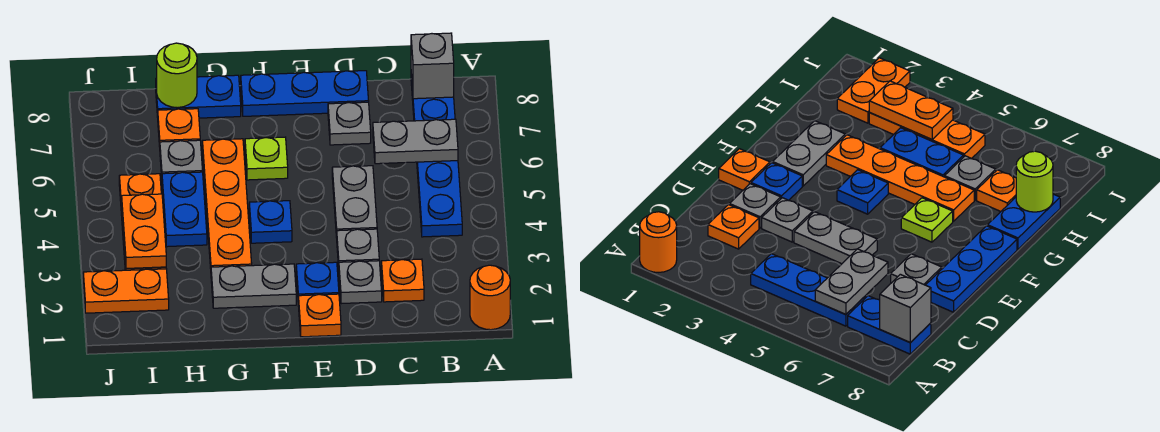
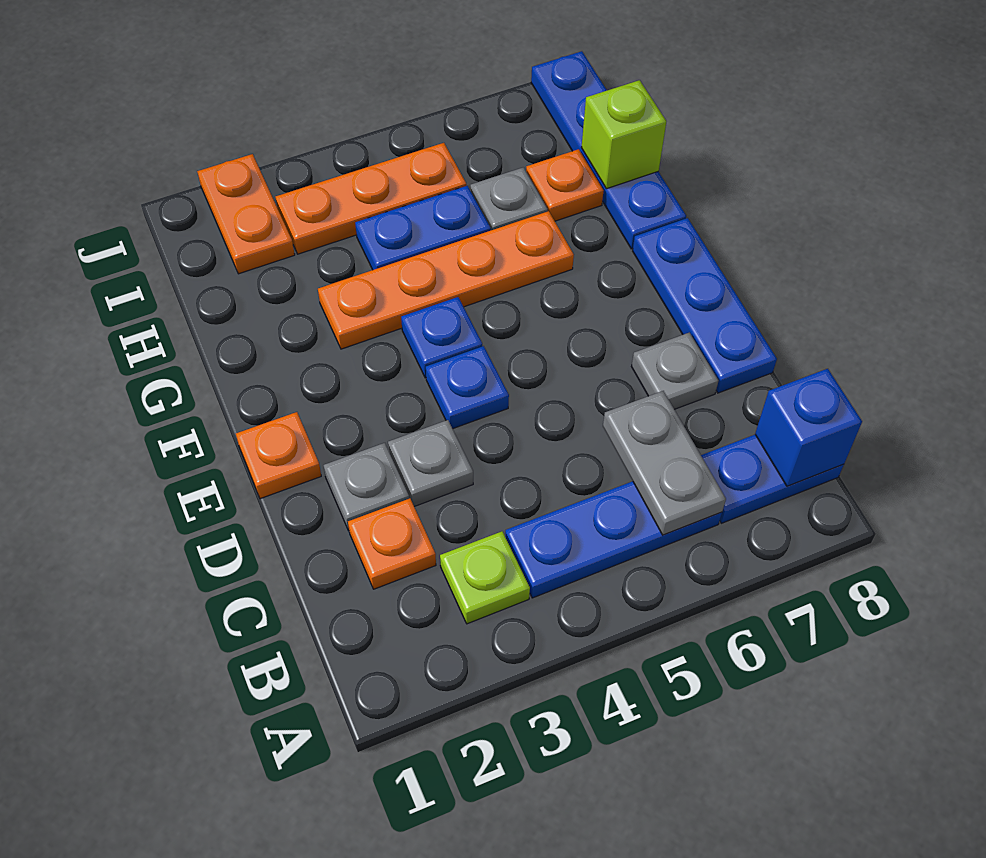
orange 1x1 round brick [470,265,510,330] -> none
grey 1x1 brick [411,33,454,99] -> blue 1x1 brick [755,369,862,486]
grey 1x2 plate [332,166,377,238] -> none
blue 1x1 plate [296,262,339,296] -> blue 1x1 plate moved to [426,346,509,429]
grey 1x2 plate [211,264,296,308] -> none
lime 1x1 plate [245,137,288,180] -> lime 1x1 plate moved to [440,531,530,624]
blue 1x2 plate [156,75,241,118] -> blue 1x4 plate [531,51,686,249]
lime 1x1 round brick [157,43,197,108] -> lime 1x1 brick [581,80,666,189]
orange 1x2 plate [122,194,166,268] -> none

